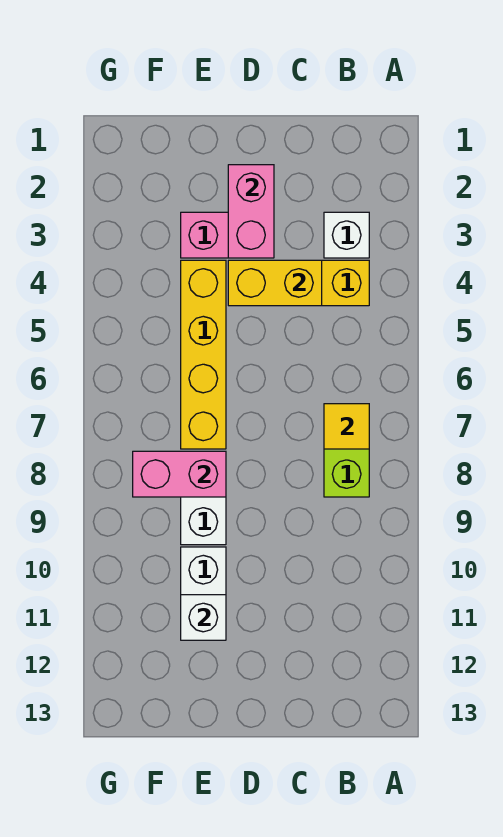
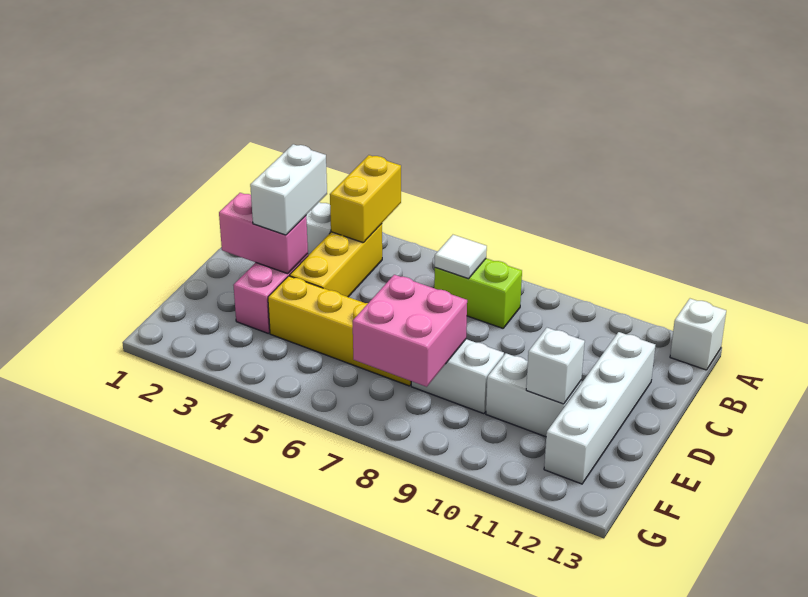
none -> white 1x1 brick [670,299,726,370]
yellow 1x1 tile [324,404,369,449] -> white 1x1 tile [435,235,487,279]
none -> white 1x2 brick [250,144,327,235]
yellow 1x2 brick [228,260,322,306] -> yellow 1x2 brick moved to [330,155,401,243]
none -> white 1x4 brick [544,332,655,484]
pink 1x2 brick [133,451,226,497] -> pink 2x2 brick [353,275,467,387]

